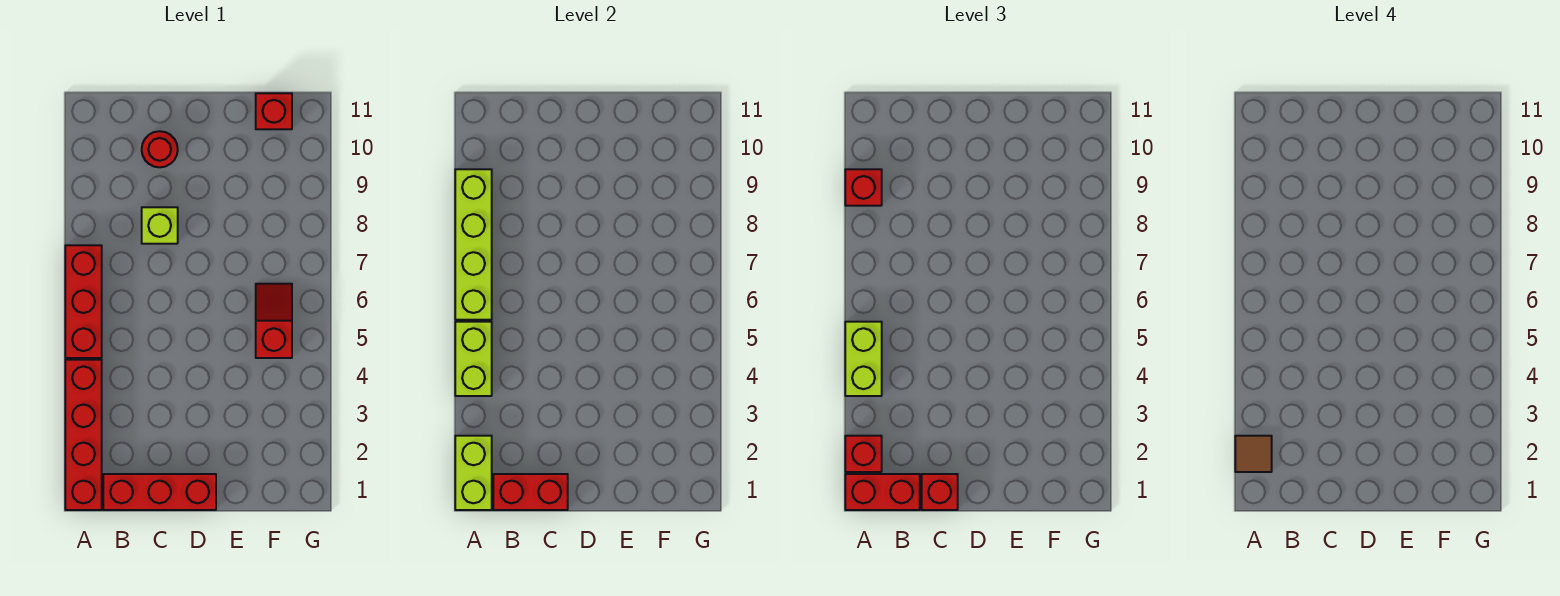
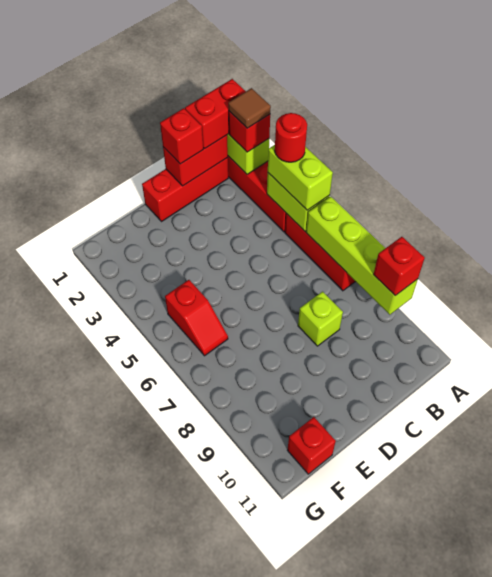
red 1x1 round brick [142,131,178,167] -> red 1x1 round brick moved to [275,113,307,162]

